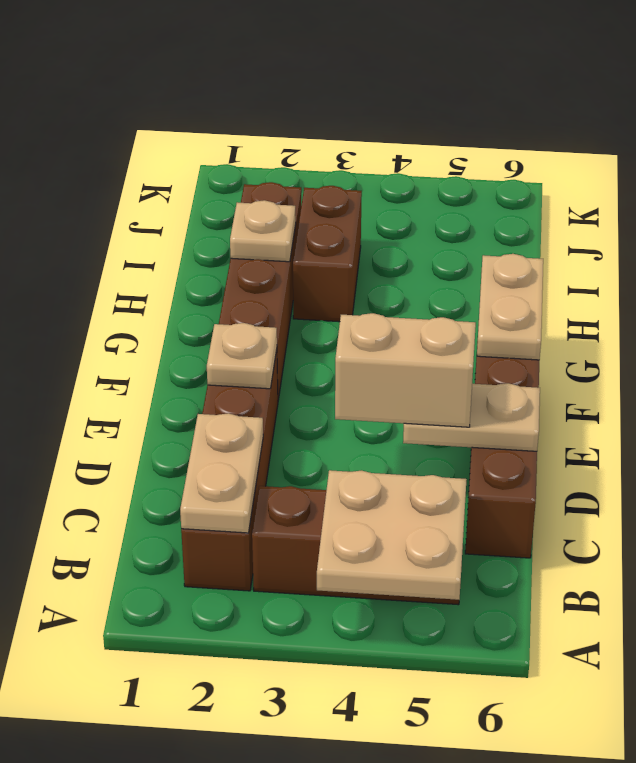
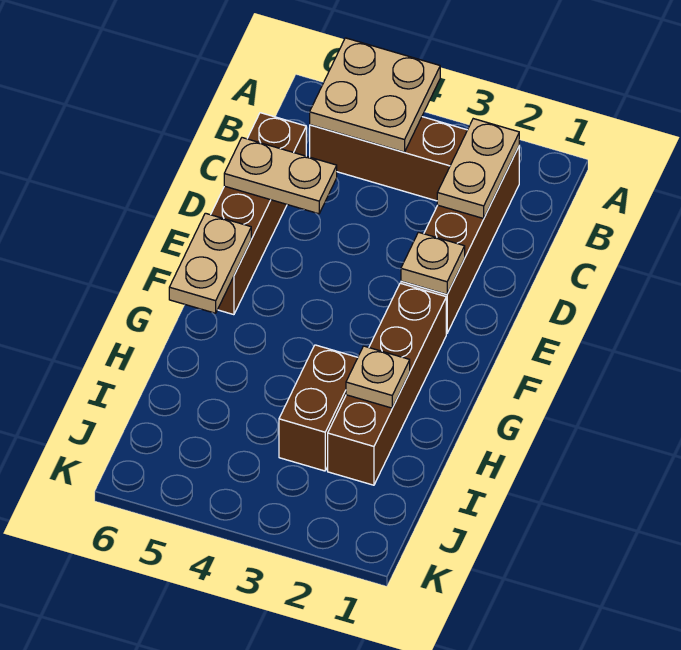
tan 1x2 brick [335,313,476,427] -> none

